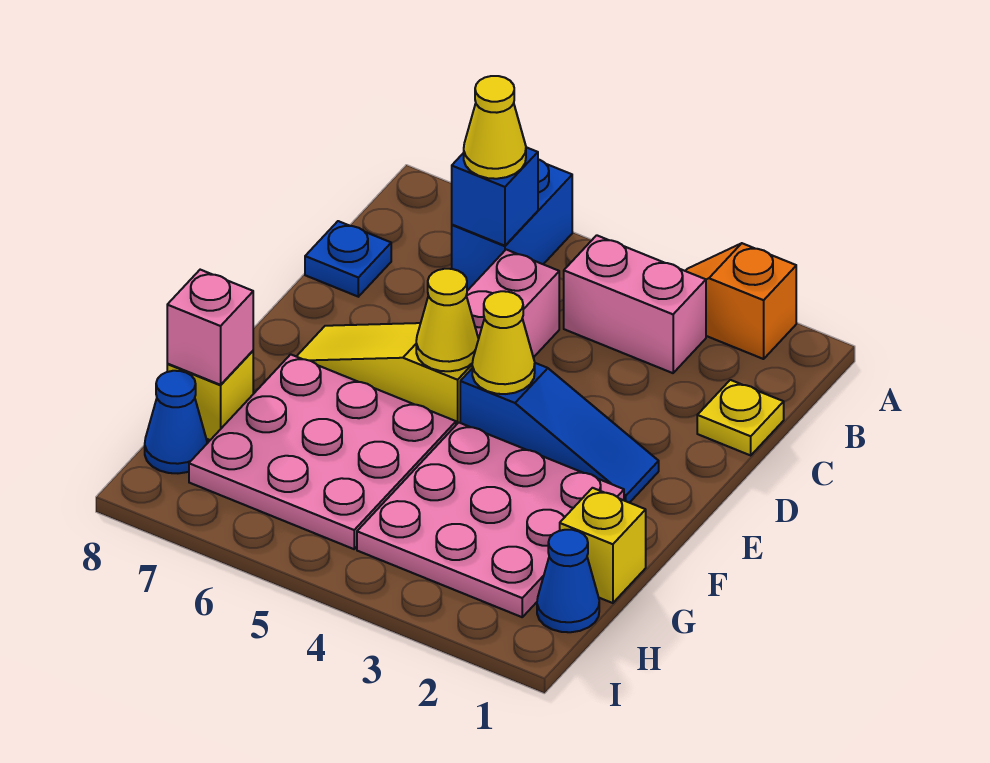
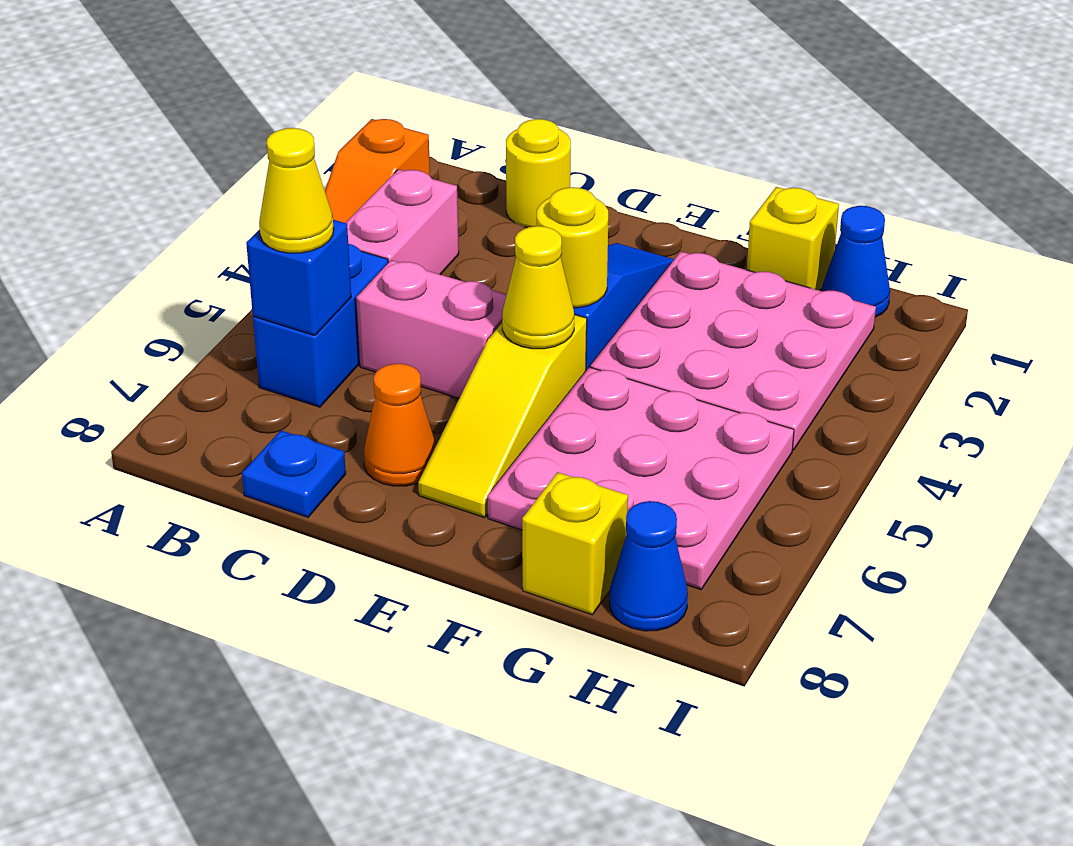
blue 1x2 brick [452,159,572,290] -> blue 1x2 brick turned to [253,244,388,407]
yellow 1x1 plate [697,380,784,455] -> yellow 1x1 round brick [506,119,571,228]
none -> orange 1x1 cone [364,363,436,486]
yellow 1x1 cone [472,291,535,394] -> yellow 1x1 round brick [537,187,608,308]
pink 1x1 brick [167,270,253,385] -> none

